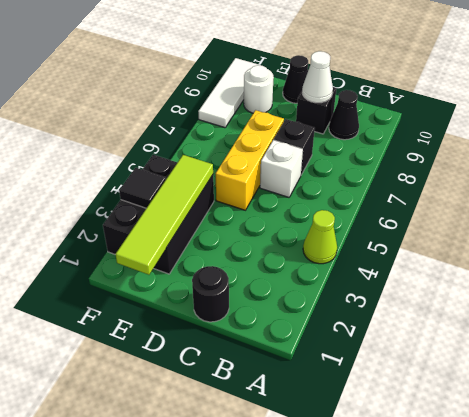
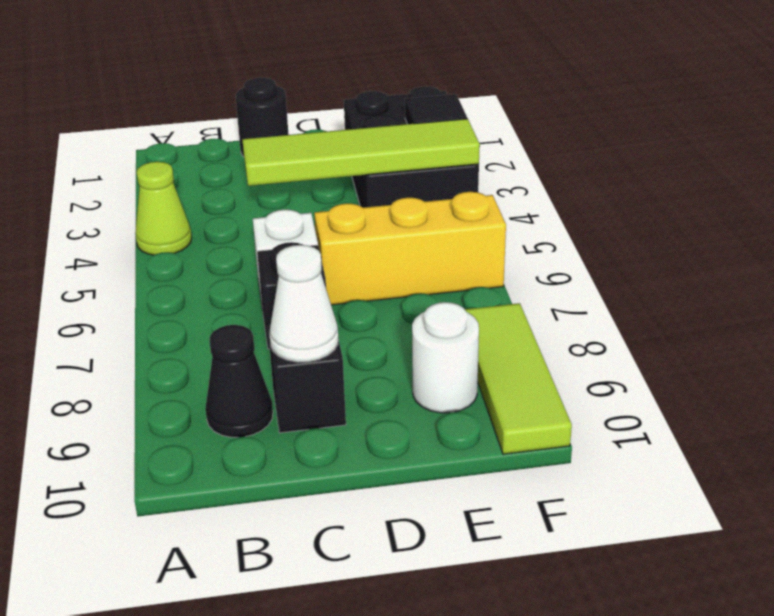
yellow 1x3 brick [216,110,284,210] -> yellow 1x3 brick turned to [314,192,506,305]
black 1x1 cone [283,55,308,103] -> none
lime 1x4 tile [115,155,213,275] -> lime 1x4 tile turned to [242,119,480,186]
white 1x3 tile [198,58,261,128] -> lime 1x3 tile [465,303,572,454]

